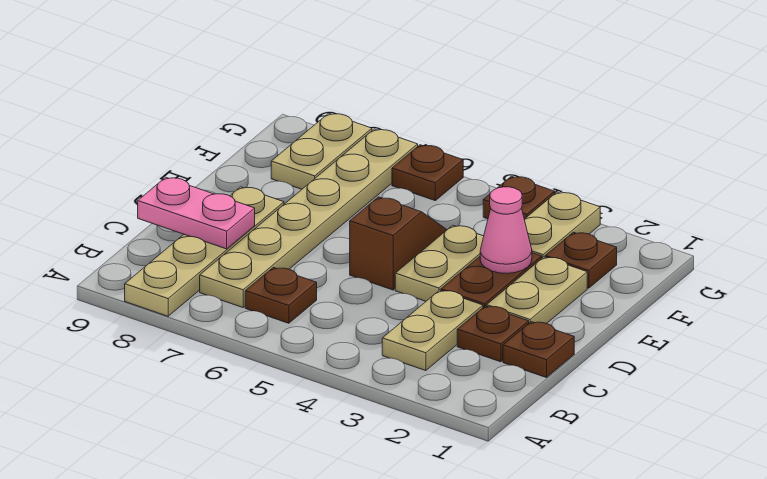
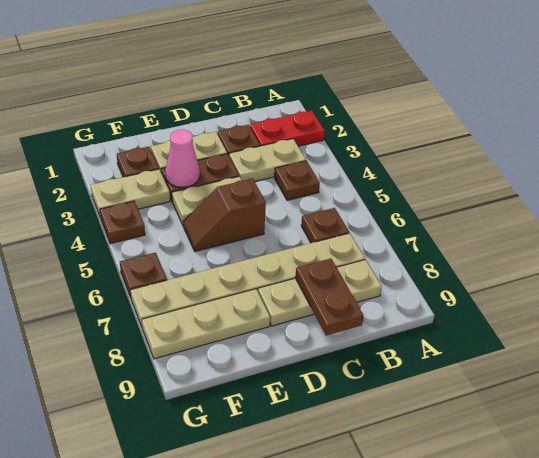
none -> red 1x2 plate [250,111,325,146]
tan 1x4 plate [125,187,284,316] -> tan 1x3 plate [258,260,382,326]
brown 1x1 plate [503,322,574,378] -> brown 1x1 plate moved to [275,161,320,200]
pink 1x2 plate [138,177,255,249] -> brown 1x2 plate [295,259,364,335]
tan 1x2 plate [271,113,372,189] -> tan 1x3 plate [142,289,270,359]

